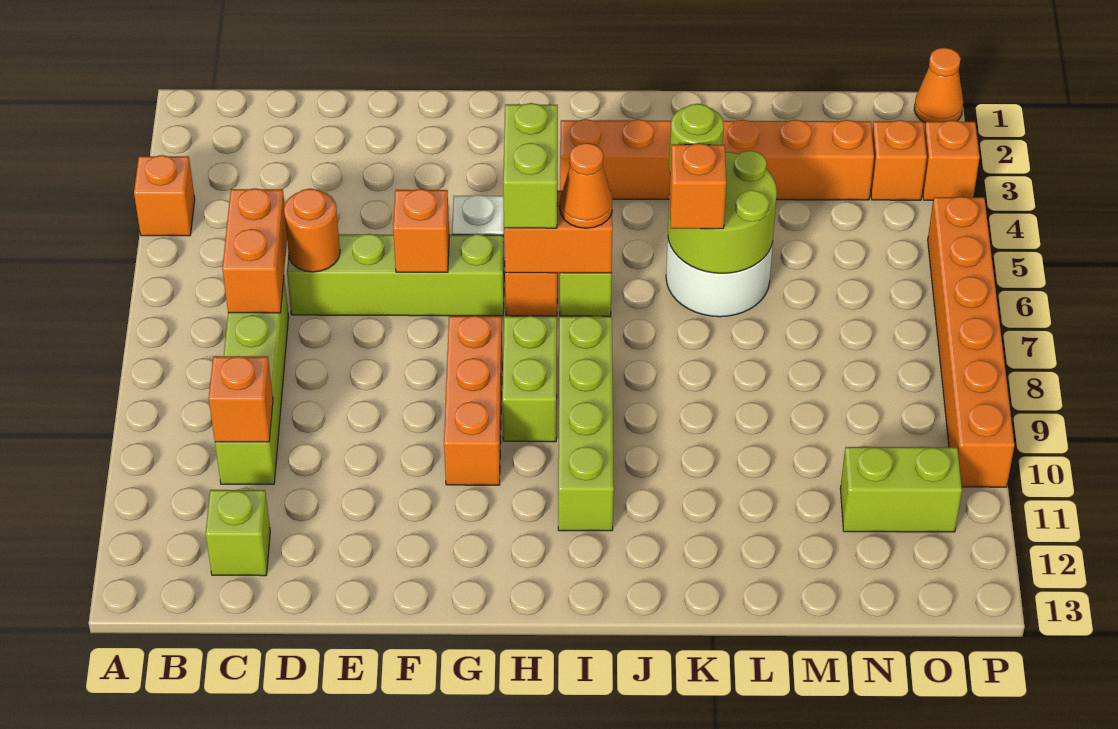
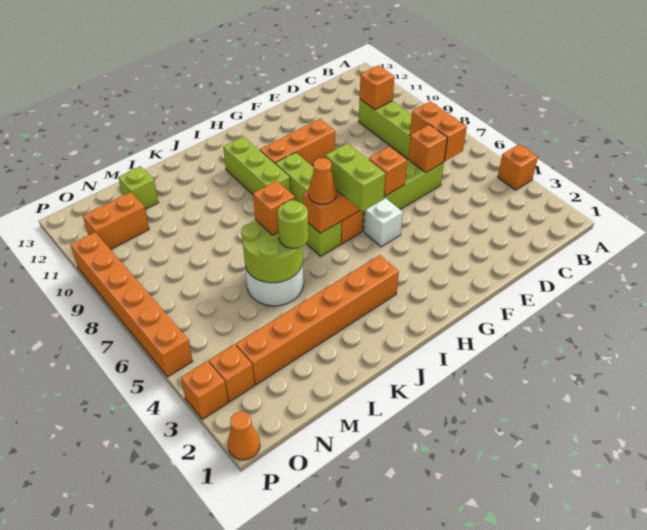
lime 1x1 brick [206,490,270,576] -> lime 1x1 brick moved to [118,166,159,209]
orange 1x1 round brick [284,188,340,272] -> orange 1x1 brick [408,125,447,172]
orange 1x3 brick [444,316,502,485] -> orange 1x3 brick turned to [260,119,335,166]
lime 1x4 brick [558,316,614,531] -> lime 1x3 brick [223,137,290,194]
lime 1x2 brick [840,447,962,532] -> orange 1x2 brick [83,192,149,250]

